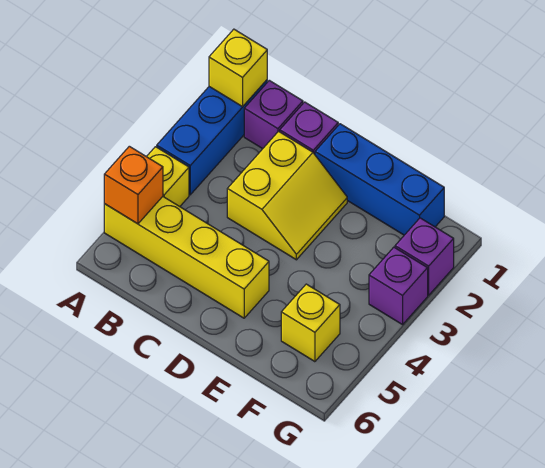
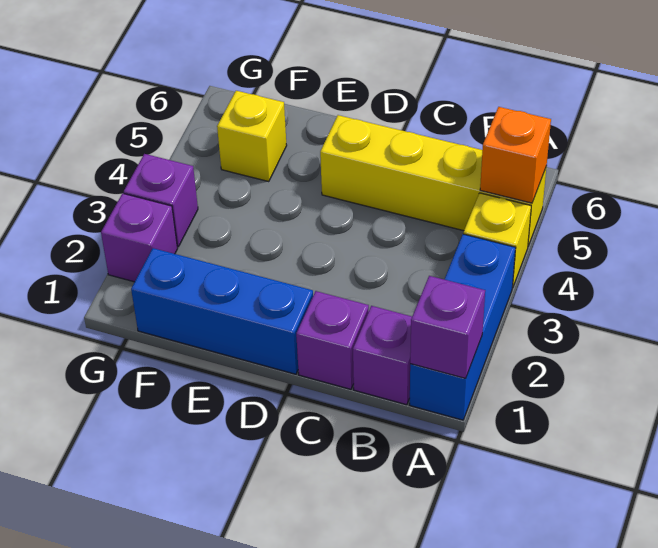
yellow 1x1 brick [209,29,267,107] -> purple 1x1 brick [410,276,485,378]
yellow 2x2 slope [227,131,347,260] -> none

